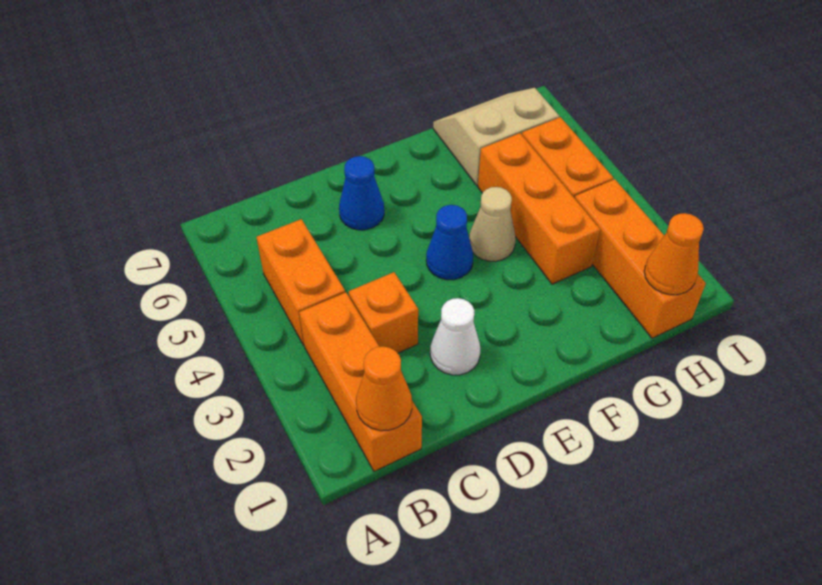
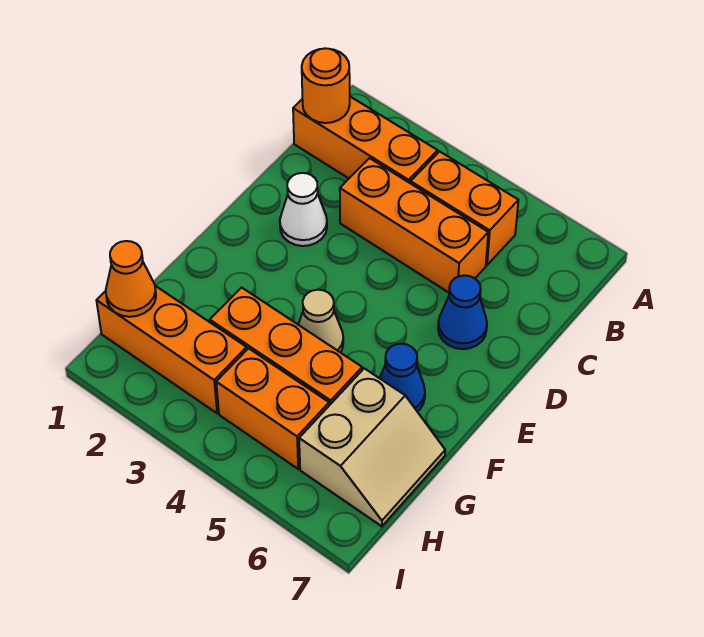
orange 1x1 cone [356,347,412,431] -> orange 1x1 round brick [302,48,350,123]
orange 1x1 brick [349,272,418,353] -> orange 1x3 brick [340,158,488,292]
blue 1x1 cone [426,205,473,280] -> blue 1x1 cone moved to [380,344,425,411]

